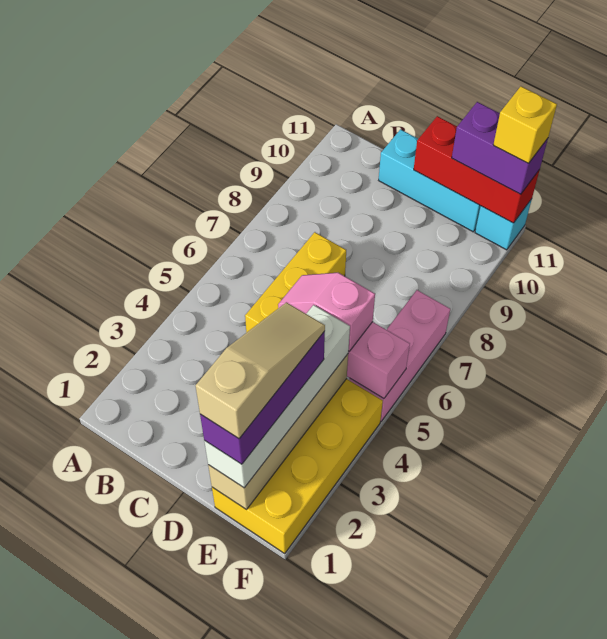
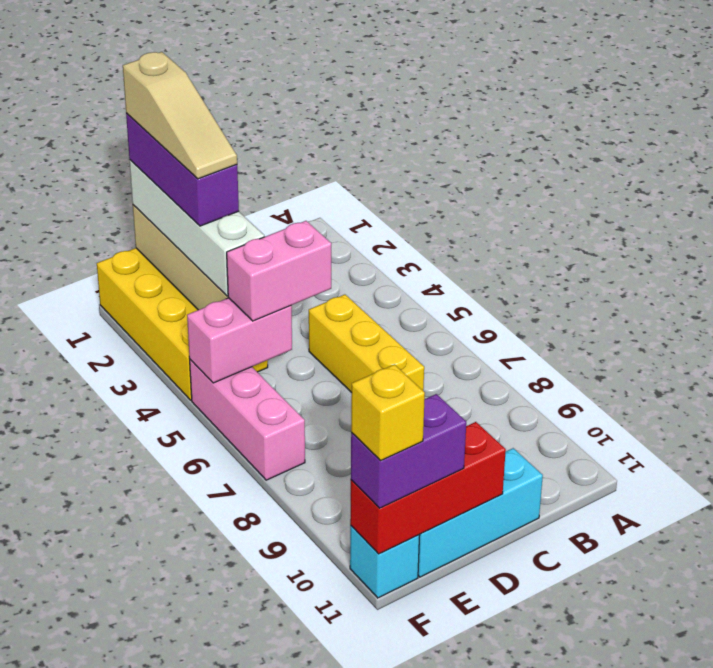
pink 1x2 slope [278,273,375,351] -> pink 1x2 brick [227,221,331,321]

